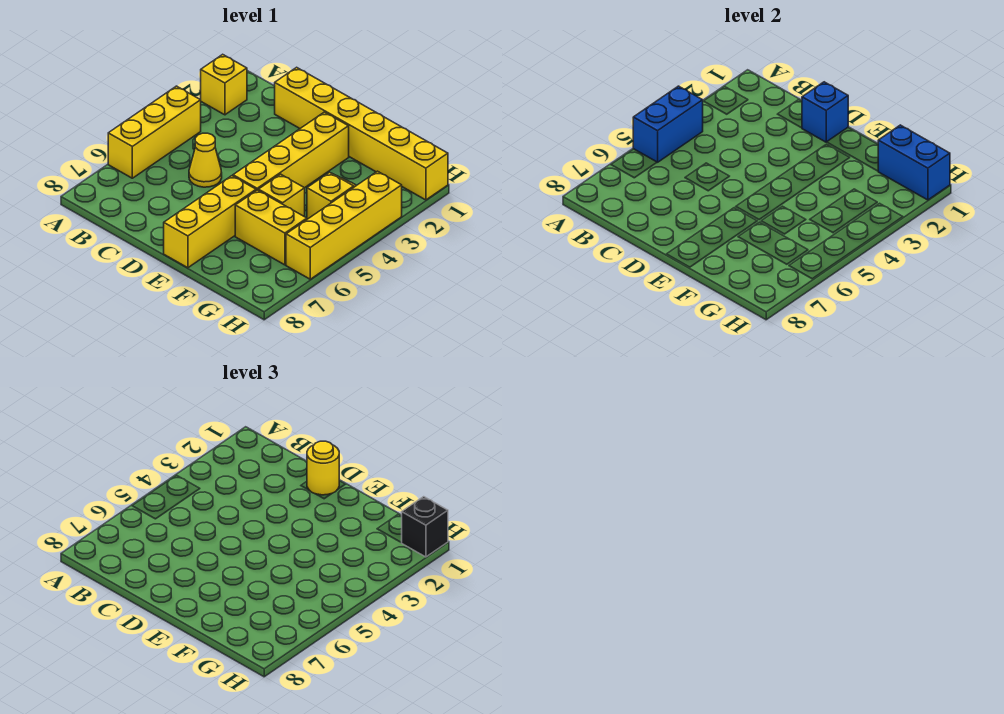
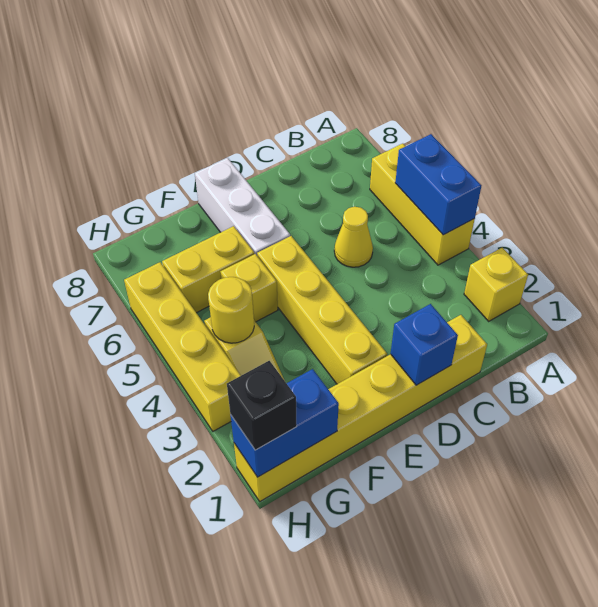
yellow 1x1 round brick [307,441,339,495] -> yellow 1x1 round brick moved to [208,277,254,343]
yellow 1x3 brick [164,176,256,268] -> white 1x3 brick [195,158,290,255]

